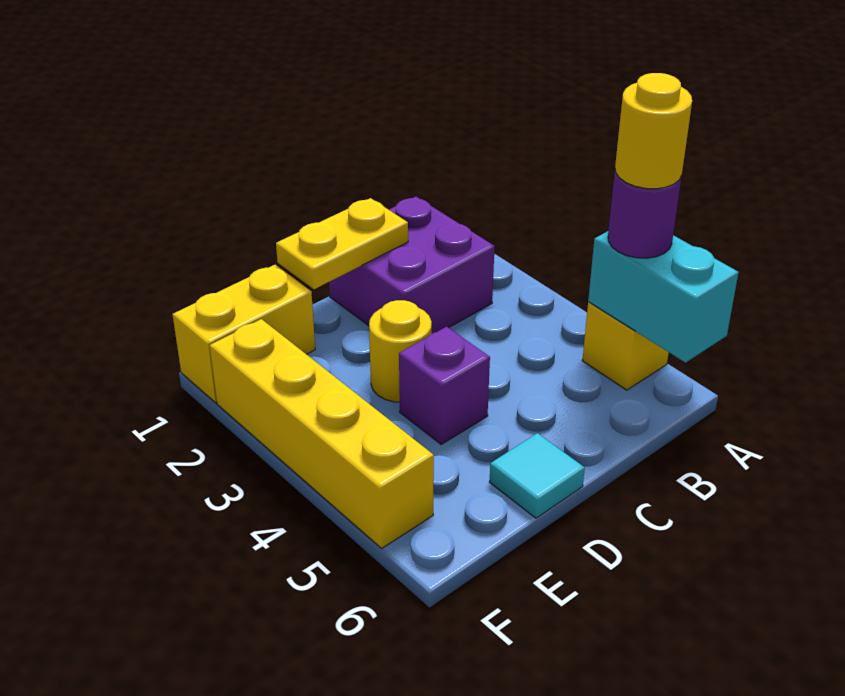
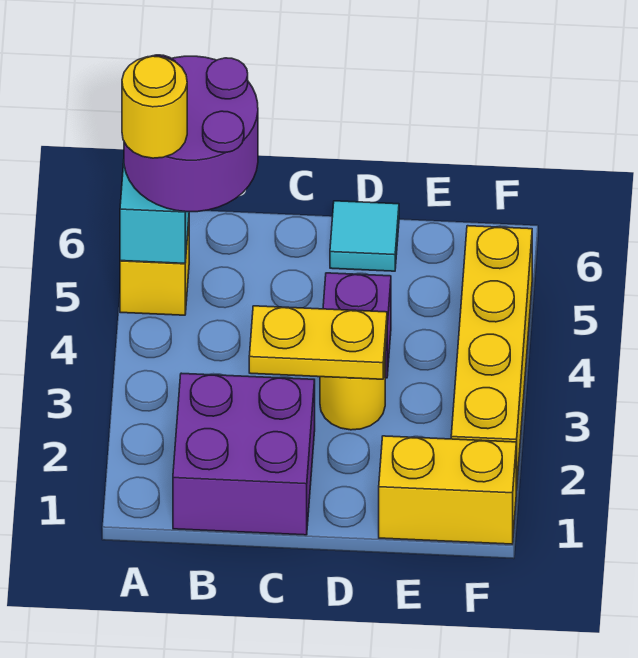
purple 1x1 round brick [608,171,682,258] -> purple 2x2 round brick [124,55,258,212]
yellow 1x2 plate [276,198,408,289] -> yellow 1x2 plate moved to [249,306,387,379]

